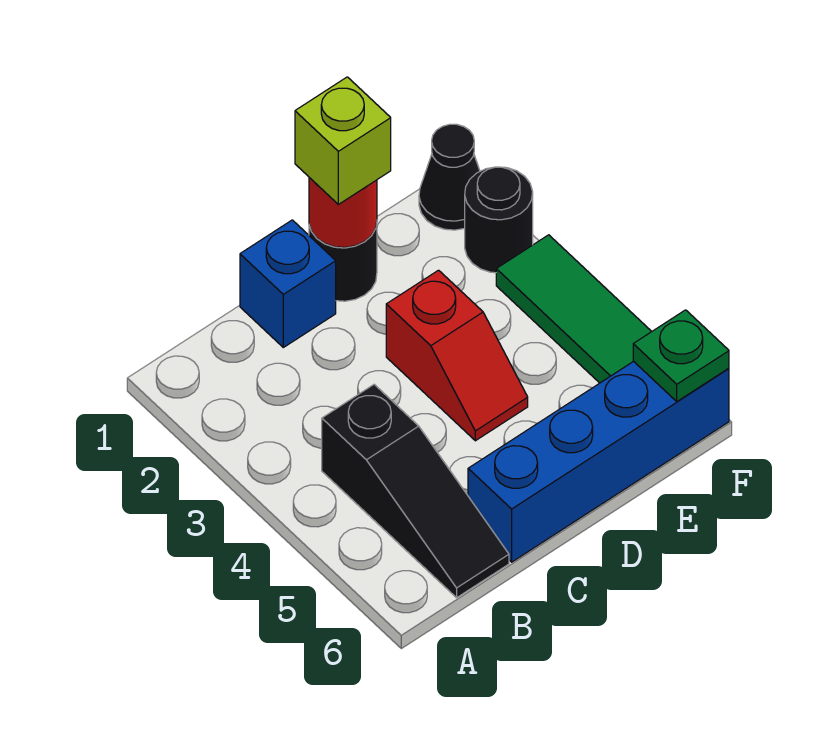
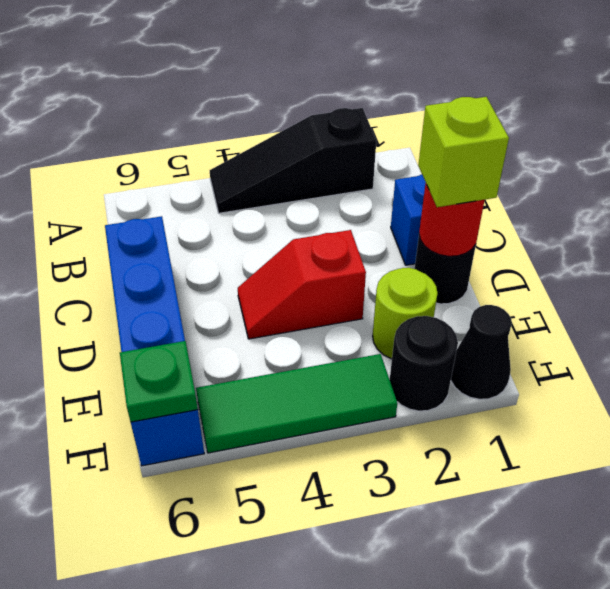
black 1x3 slope [322,384,509,598] -> black 1x3 slope moved to [210,108,376,213]
none -> lime 1x1 round brick [373,268,438,359]

